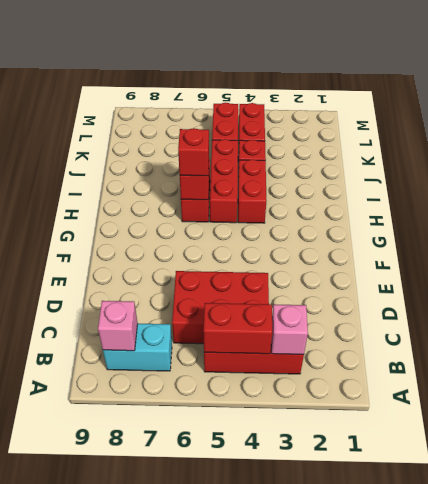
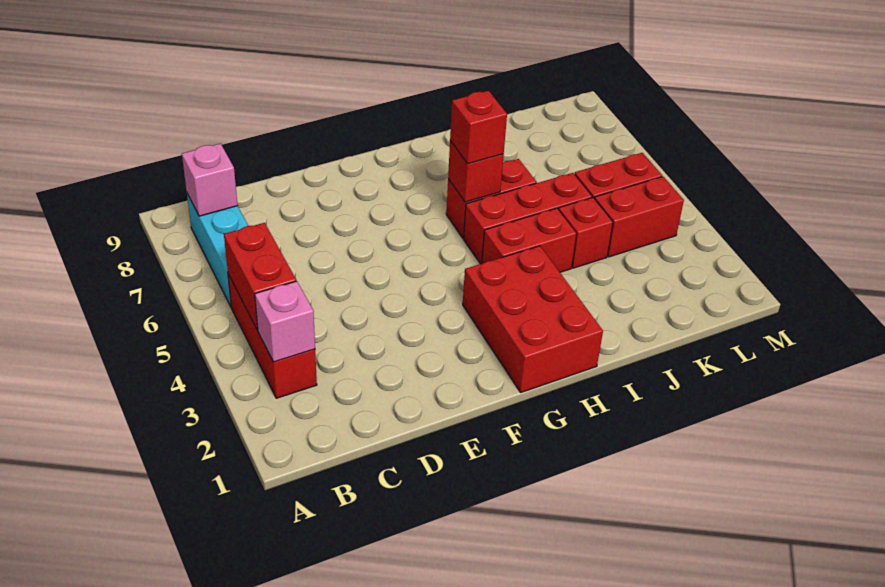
cyan 1x2 brick [103,324,172,371] -> cyan 1x3 brick [187,194,248,307]
red 2x3 brick [172,271,269,344] -> red 2x3 brick moved to [463,246,603,392]

